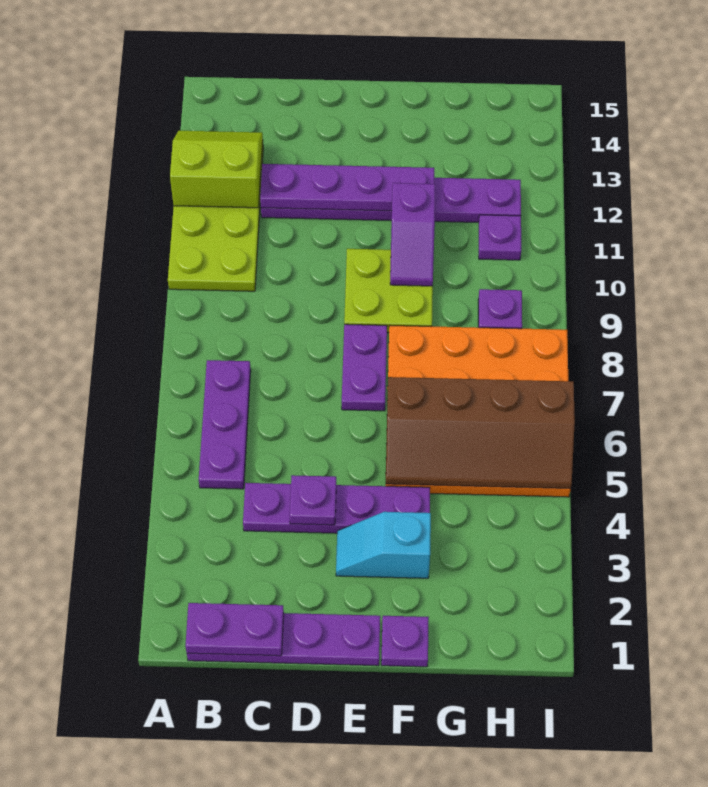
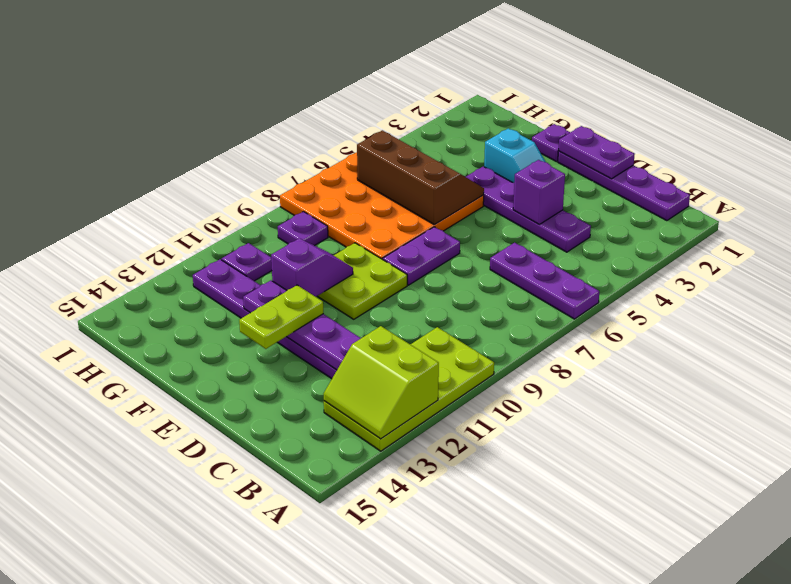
purple 1x2 plate [185,603,284,656] -> purple 1x2 plate moved to [559,126,635,179]
purple 1x3 plate [199,360,251,489] -> purple 1x3 plate turned to [490,243,599,319]
purple 1x1 plate [290,475,336,525] -> purple 1x1 brick [513,160,565,224]
none -> lime 1x2 plate [239,285,323,349]
brown 2x4 slope [386,377,575,489] -> brown 2x3 slope [357,130,484,224]

